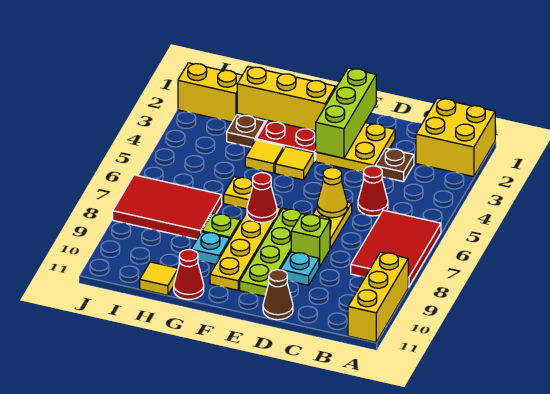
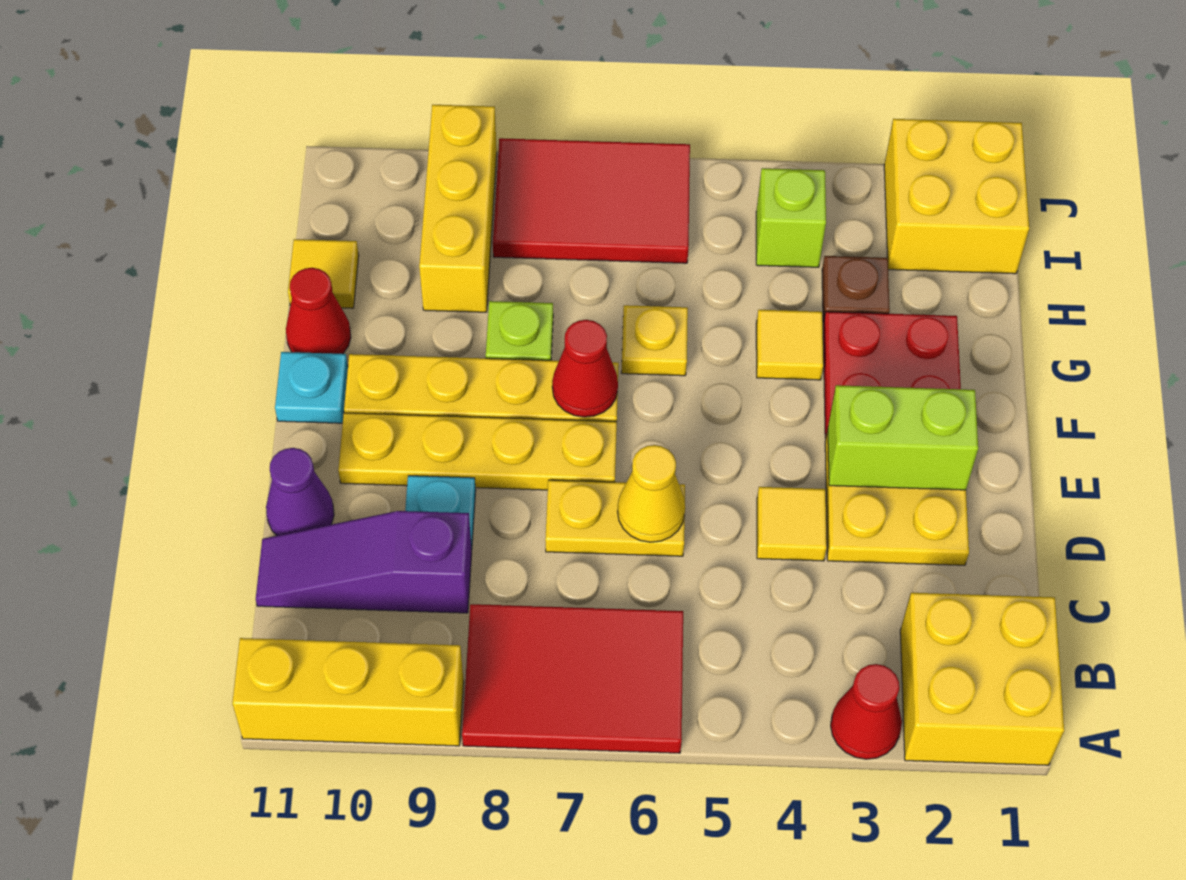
brown 1x1 plate [376,148,414,182] -> none
red 1x1 cone [358,166,388,216] -> red 1x1 cone moved to [831,664,902,759]
none -> purple 1x3 slope [256,511,472,613]
lime 1x1 brick [291,214,330,267] -> lime 1x1 brick moved to [756,168,826,267]
brown 1x1 cone [263,270,293,320] -> purple 1x1 cone [266,448,334,536]
lime 1x3 brick [316,68,376,158] -> lime 1x2 brick [828,385,978,490]
lime 1x4 plate [240,209,309,296] -> yellow 1x4 plate [338,413,617,490]
yellow 1x3 brick [237,66,336,131] -> yellow 1x3 brick moved to [419,105,497,312]
yellow 1x1 tile [275,147,314,180] -> yellow 1x1 tile moved to [757,487,827,561]
cyan 1x1 plate [191,232,230,264] -> cyan 1x1 plate moved to [275,352,348,423]
red 2x3 tile [113,175,222,239] -> red 2x3 tile turned to [493,138,690,263]
yellow 1x2 brick [178,63,242,122] -> yellow 2x2 brick [884,119,1029,274]

